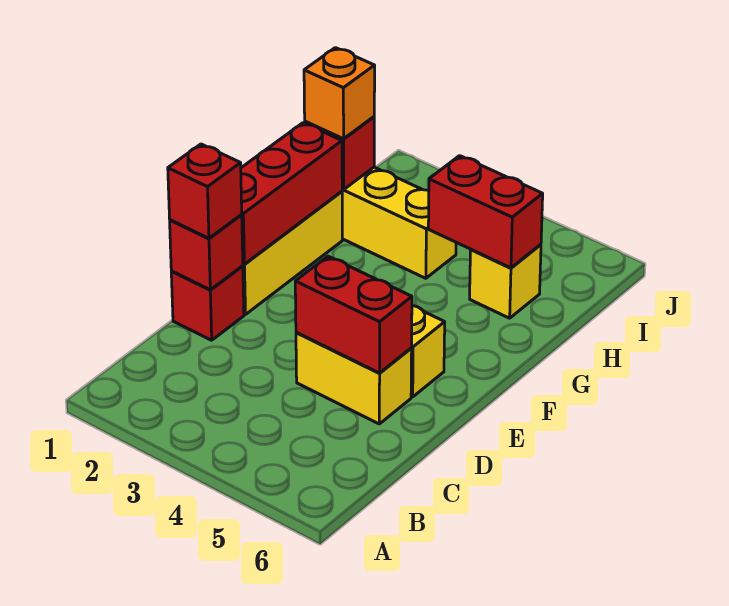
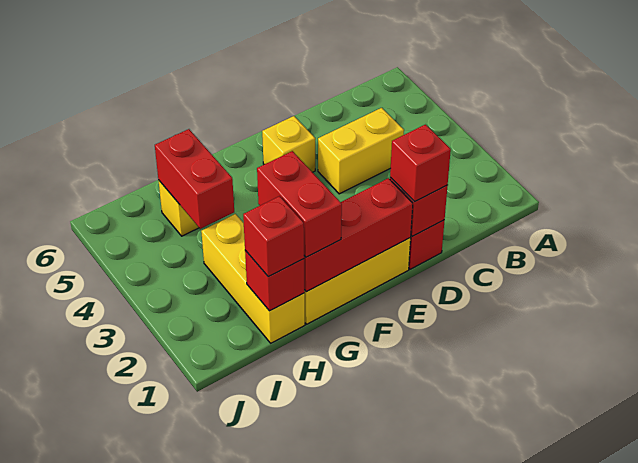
yellow 1x2 brick [296,332,412,424] -> yellow 1x2 brick turned to [318,108,404,194]
red 1x2 brick [295,256,412,373] -> red 1x2 brick moved to [257,151,342,257]
orange 1x1 brick [304,48,375,139] -> red 1x1 brick [243,196,304,277]

